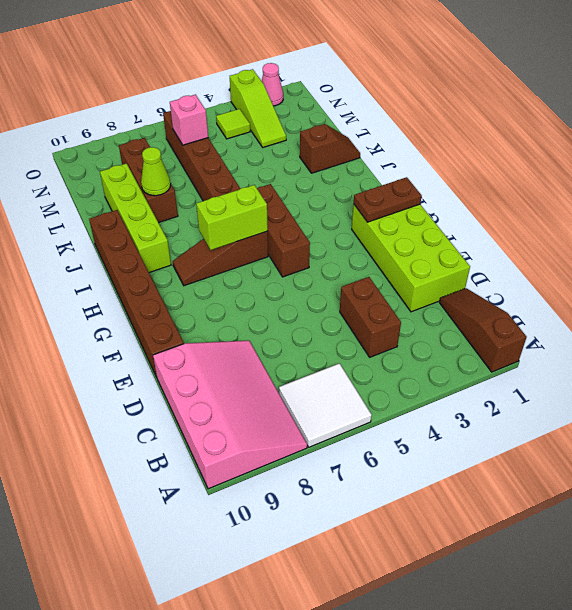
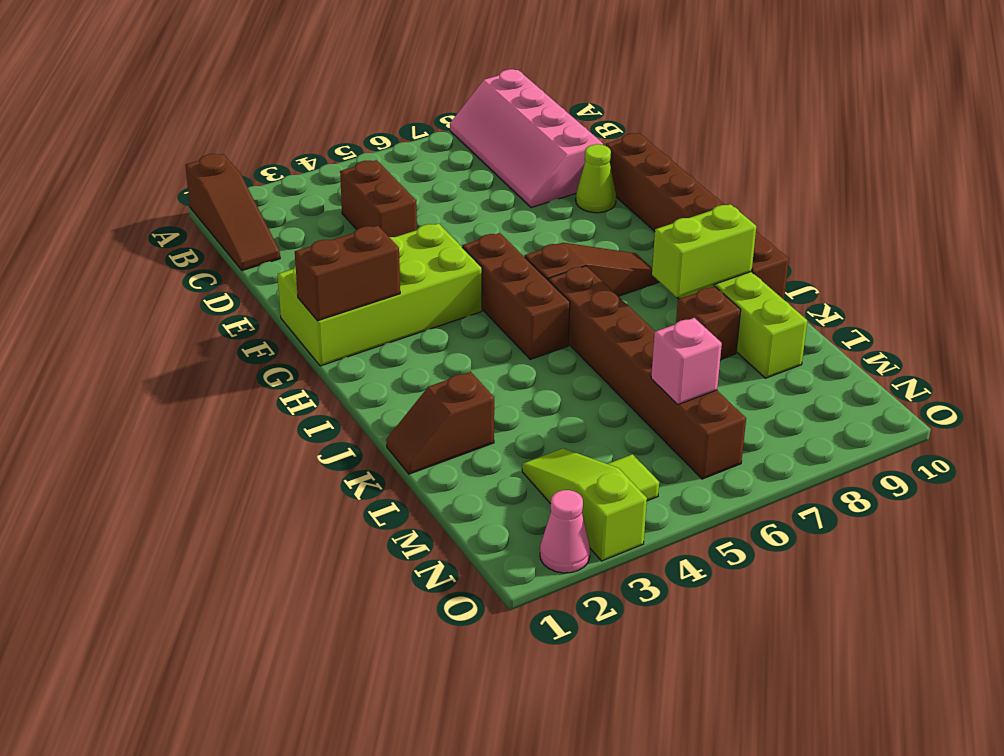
white 2x2 tile [279,363,372,447] -> none
pink 3x4 slope [153,341,307,489] -> pink 2x4 slope [450,69,603,208]
lime 2x4 brick [352,204,470,312] -> lime 2x4 brick turned to [278,223,482,366]
brown 1x2 plate [354,177,422,222] -> brown 1x2 brick [295,226,400,321]
lime 1x2 brick [196,185,268,250] -> lime 1x2 brick moved to [652,204,756,297]
brown 1x3 brick [119,138,178,223] -> brown 1x1 brick [676,286,741,360]
lime 1x1 cone [141,147,171,196] -> lime 1x1 cone moved to [576,144,616,213]

